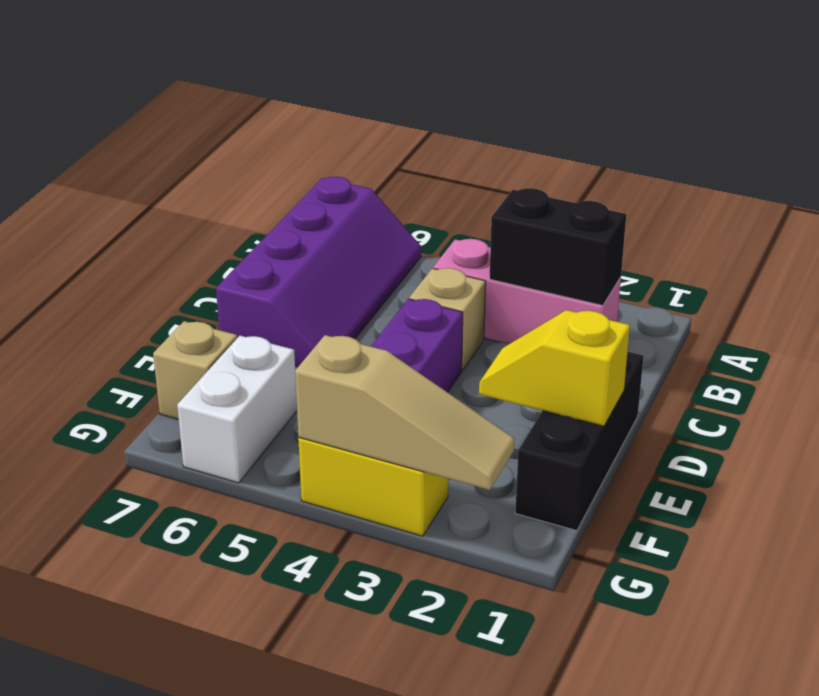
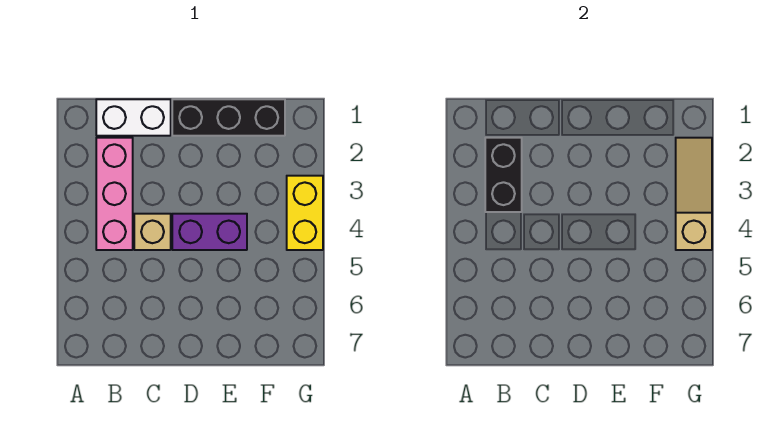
purple 2x4 slope [216,177,421,367] -> none
yellow 1x2 slope [479,310,630,426] -> none
white 1x2 brick [177,336,297,483] -> white 1x2 brick moved to [96,99,171,136]
tan 1x1 brick [153,321,237,420] -> none

